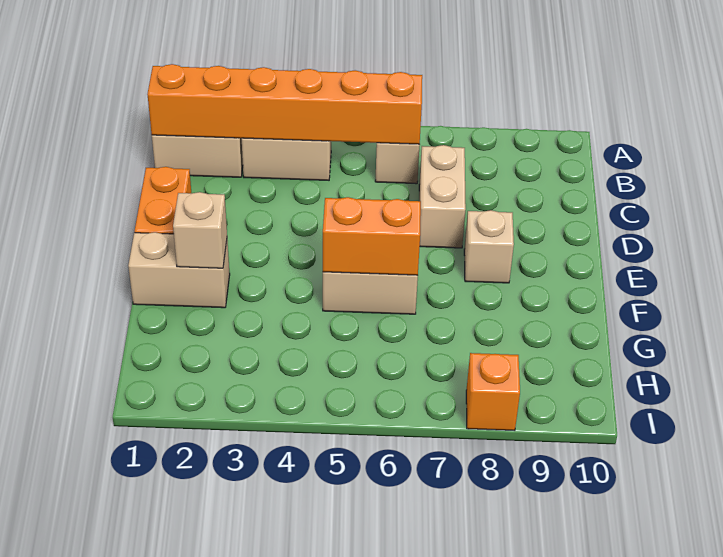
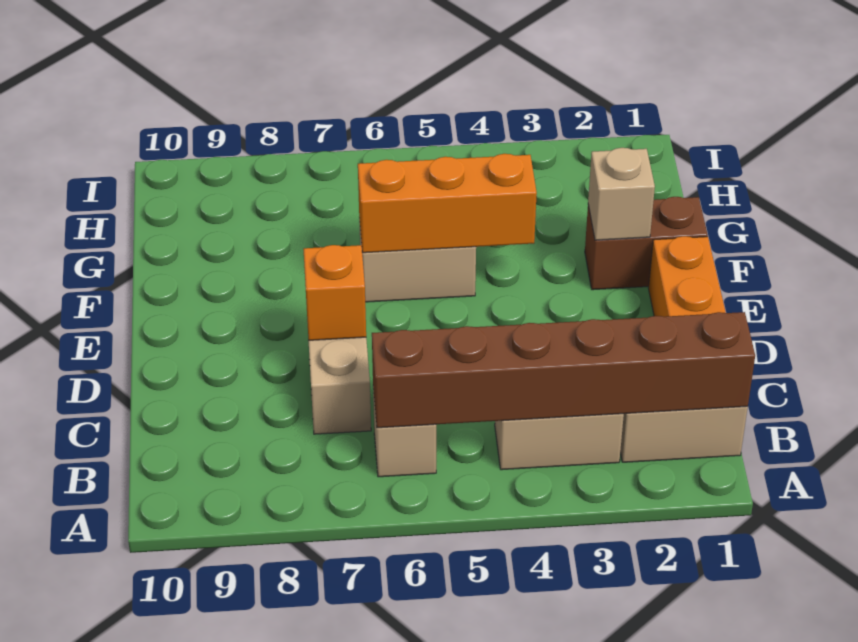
orange 1x6 brick [147,64,422,144] -> brown 1x6 brick [372,312,755,428]
tan 1x1 brick [464,210,514,283] -> none
tan 1x2 brick [128,232,230,308] -> brown 1x2 brick [585,197,708,290]
orange 1x2 brick [323,197,421,276] -> orange 1x3 brick [358,154,537,253]
orange 1x1 brick [466,353,520,431] -> orange 1x1 brick moved to [304,245,366,340]

